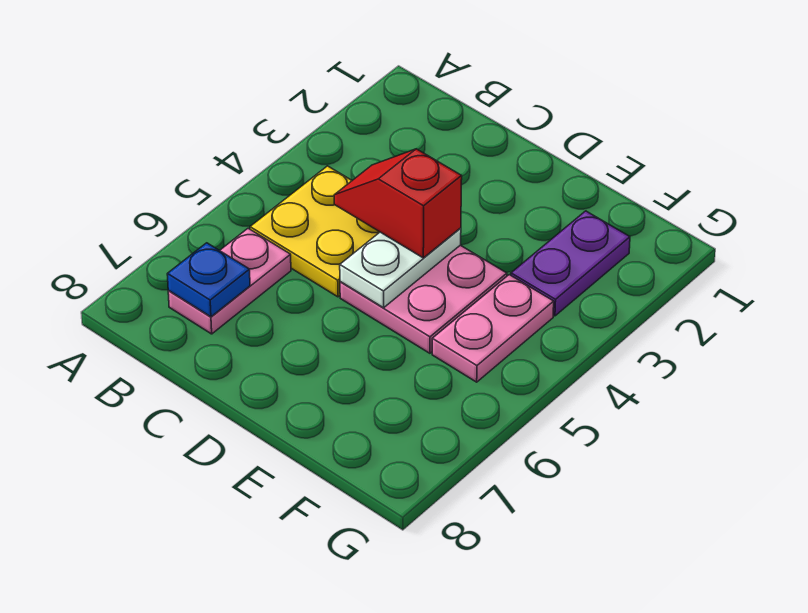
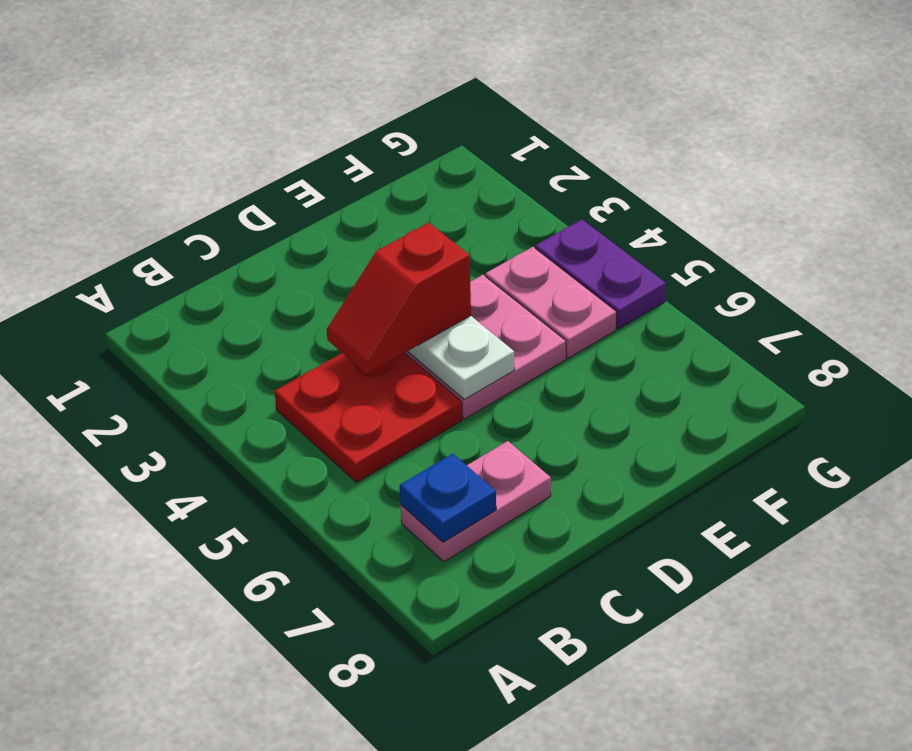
yellow 2x2 plate [250,166,380,297] -> red 2x2 plate [274,353,462,482]
pink 1x2 plate [168,228,291,334] -> pink 1x2 plate turned to [401,441,551,562]
purple 1x2 plate [511,211,630,316] -> purple 1x2 plate moved to [535,220,666,329]

